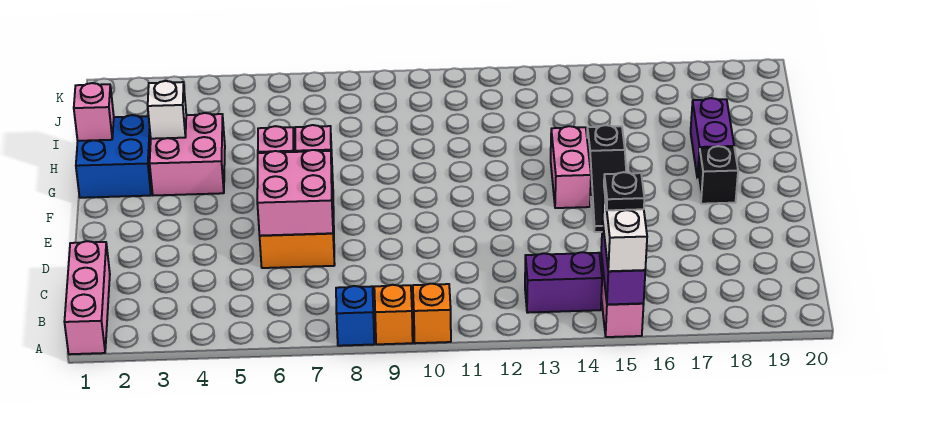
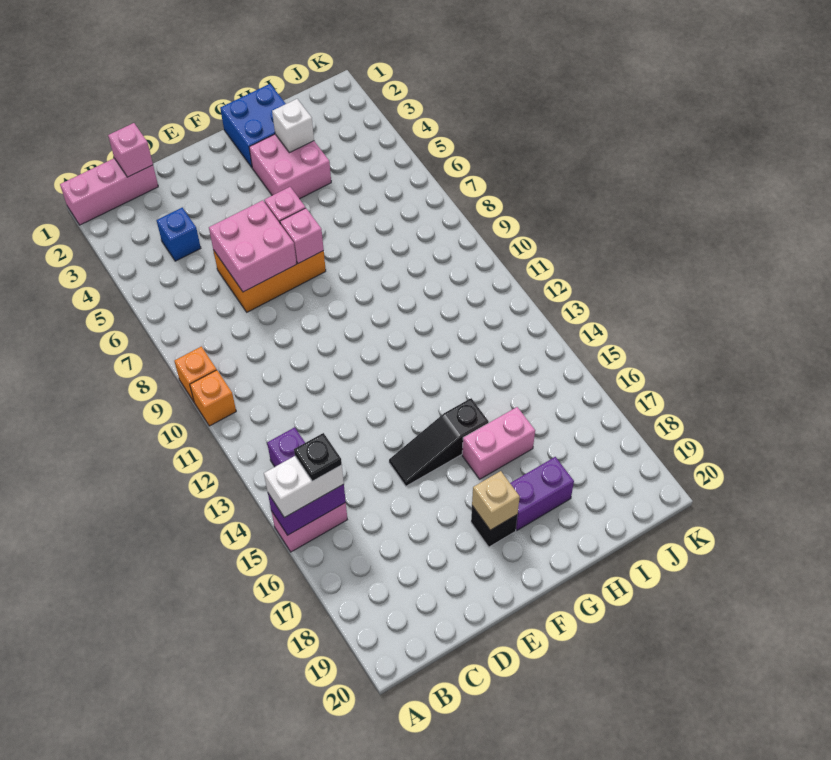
blue 1x1 brick [336,286,374,346] -> blue 1x1 brick moved to [157,208,201,261]
pink 1x2 brick [551,126,591,208] -> pink 1x2 brick moved to [462,407,535,479]
none -> tan 1x1 brick [472,471,520,530]
pink 1x1 brick [74,83,114,141] -> pink 1x1 brick moved to [108,123,153,177]

